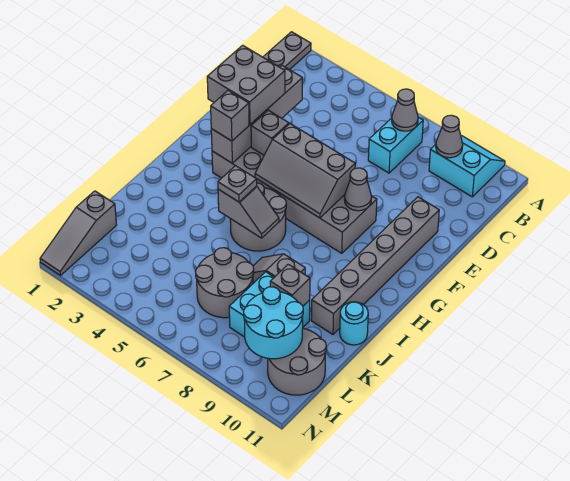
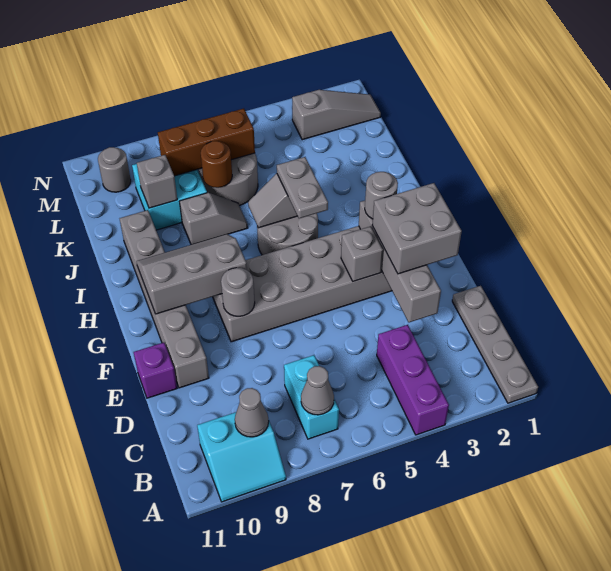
none -> purple 1x3 brick [377,325,449,435]
none -> purple 1x1 brick [134,343,177,398]
grey 2x3 slope [255,124,355,218] -> grey 2x3 slope moved to [137,234,247,314]
grey 1x1 cone [344,168,372,211] -> grey 1x1 round brick [221,268,255,316]
grey 1x1 brick [211,91,249,141] -> grey 1x1 round brick [365,172,398,219]
grey 1x1 plate [218,166,257,202] -> grey 1x2 plate [277,157,328,218]
cyan 1x1 round brick [340,302,368,345] -> none
none -> brown 1x1 round brick [201,141,232,188]
grey 1x3 slope [40,191,116,275] -> grey 1x3 slope turned to [292,90,381,140]
none -> brown 1x3 brick [158,109,255,176]
cyan 2x2 round brick [244,287,303,359] -> none
grey 2x2 round brick [268,329,326,395] -> grey 1x1 round brick [98,147,131,192]

